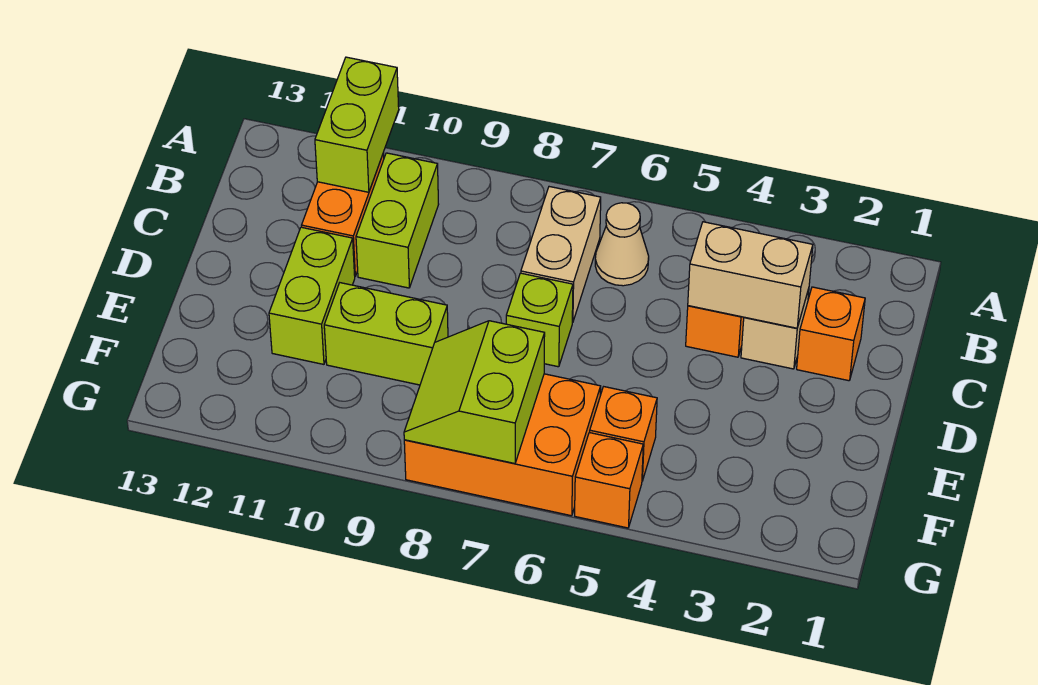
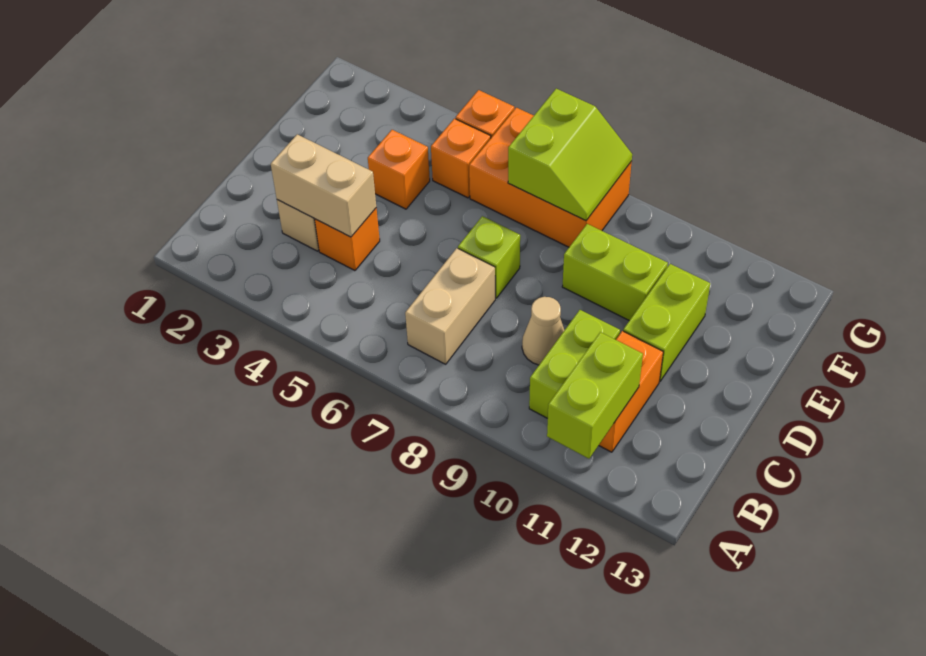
tan 1x1 cone [595,203,649,286] -> tan 1x1 cone moved to [522,297,564,365]
orange 1x1 brick [797,287,865,381] -> orange 1x1 brick moved to [368,130,430,209]

